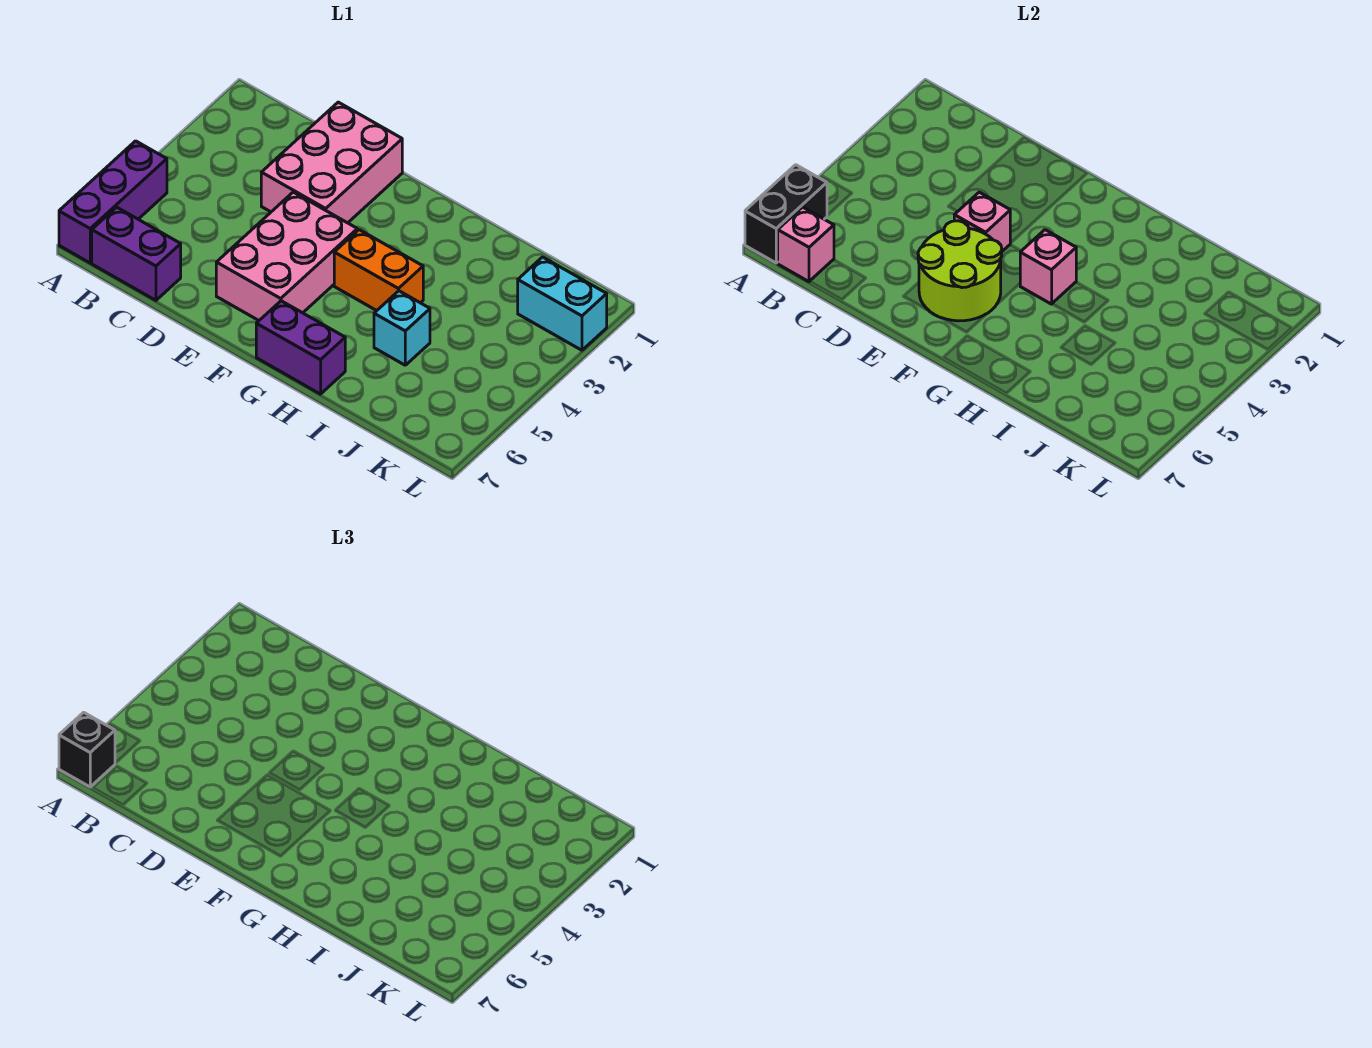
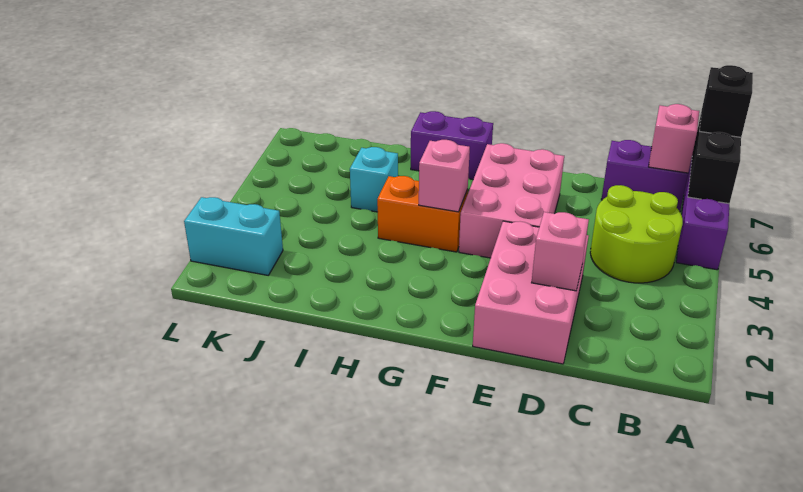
pink 1x1 brick [954,192,1010,251] -> pink 1x1 brick moved to [532,212,589,291]
lime 2x2 round brick [918,221,1002,321] -> lime 2x2 round brick moved to [590,185,683,283]

